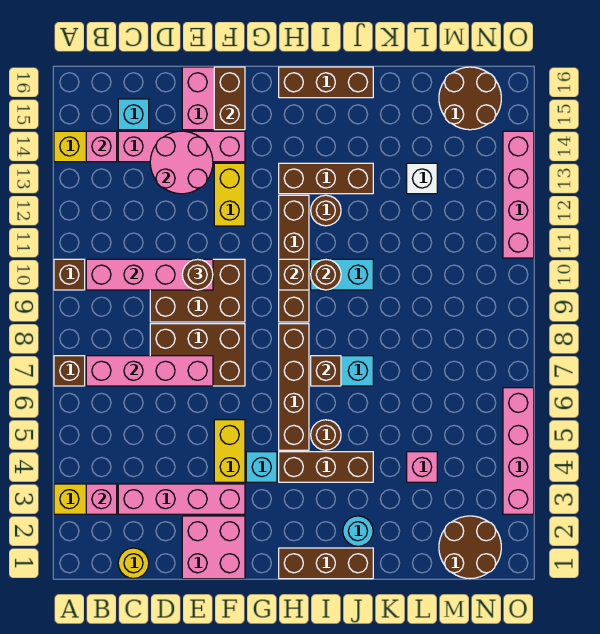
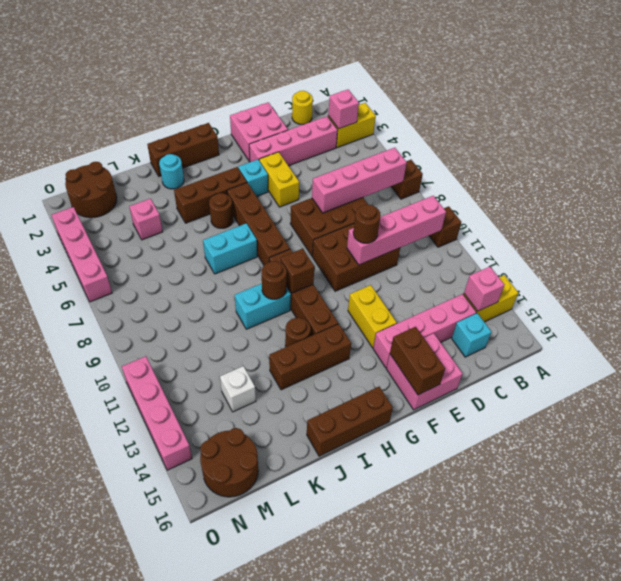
pink 2x2 round brick [150,131,213,194] -> none
brown 1x1 brick [311,356,341,386] -> none

